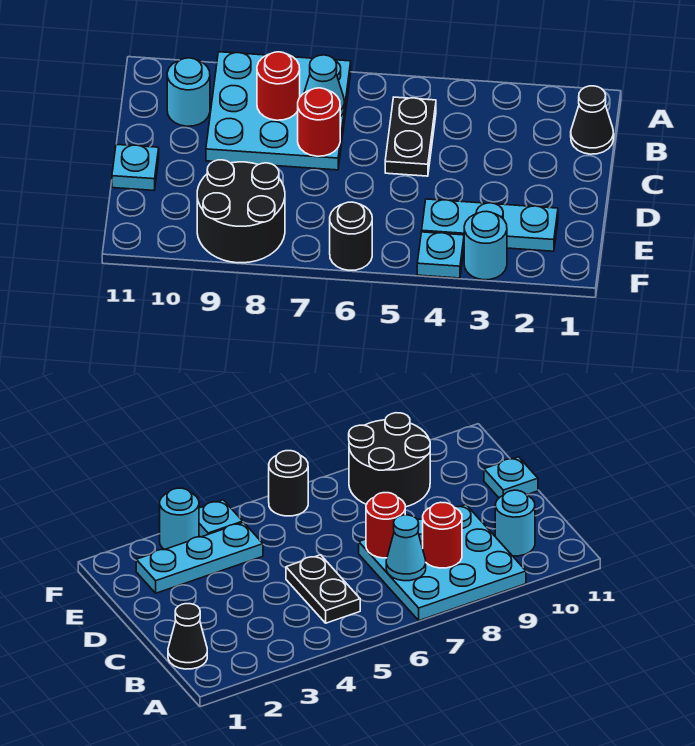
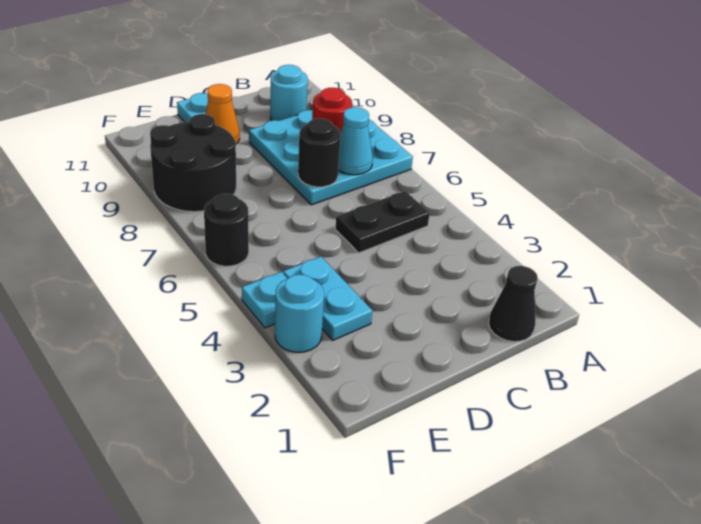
red 1x1 round brick [298,88,340,156] -> black 1x1 round brick [298,118,341,187]
none -> orange 1x1 cone [205,84,240,144]
cyan 1x3 plate [422,199,558,251] -> cyan 1x2 plate [283,257,372,340]

